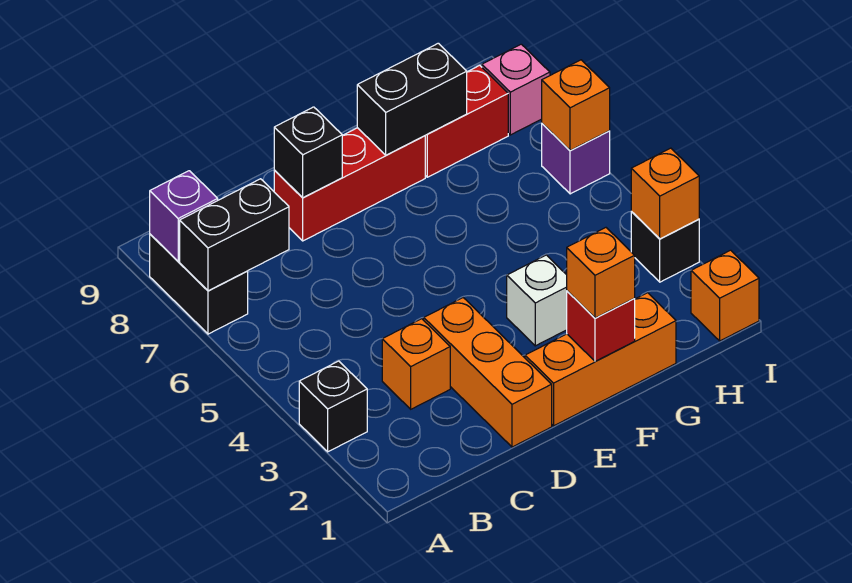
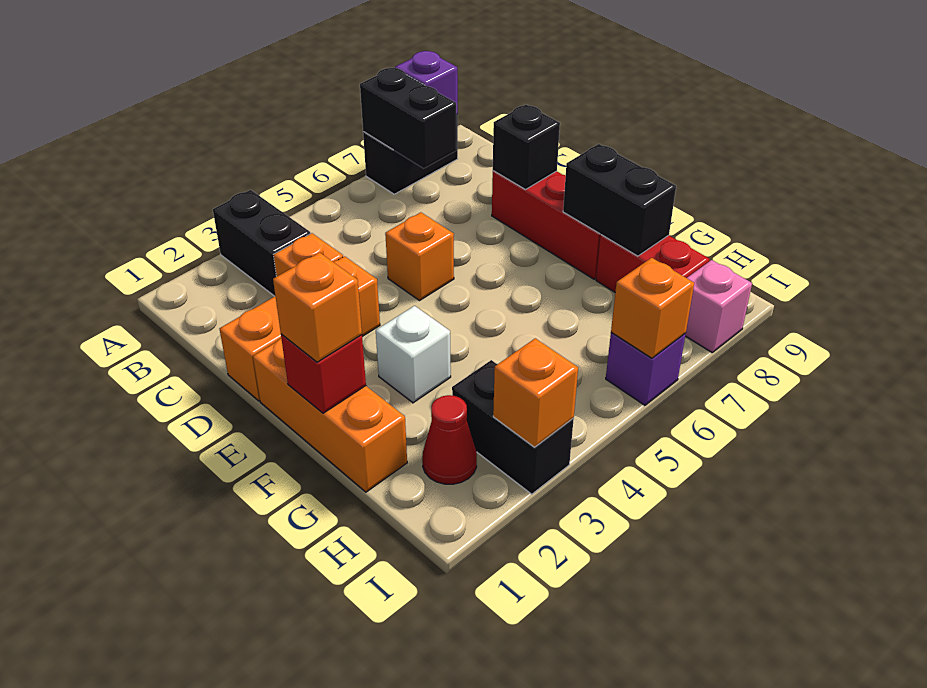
black 1x1 brick [299,361,367,452] -> black 1x2 brick [213,190,311,296]
none -> red 1x1 cone [422,395,477,484]
orange 1x1 brick [691,250,759,341] -> orange 1x1 brick moved to [385,212,454,301]
black 1x1 brick [631,212,699,282] -> black 1x2 brick [452,360,574,494]

